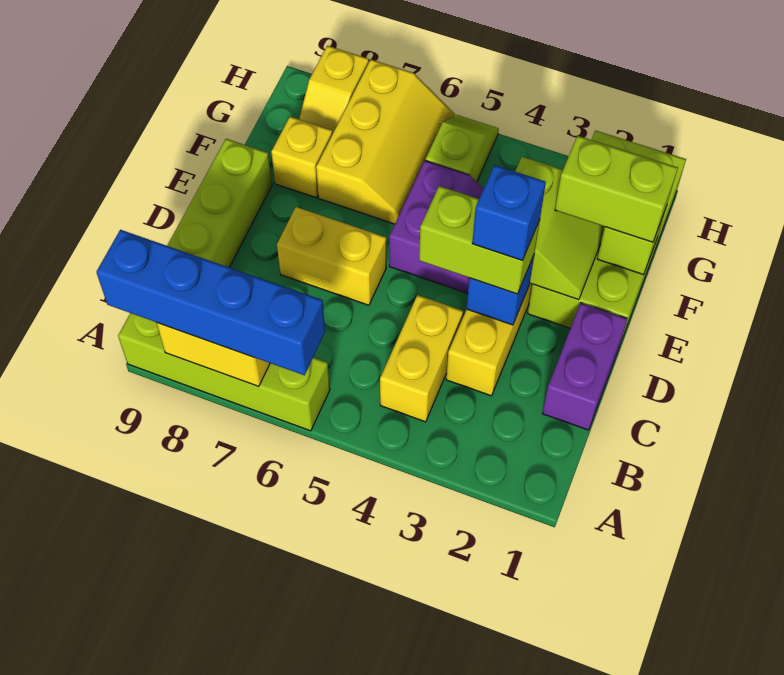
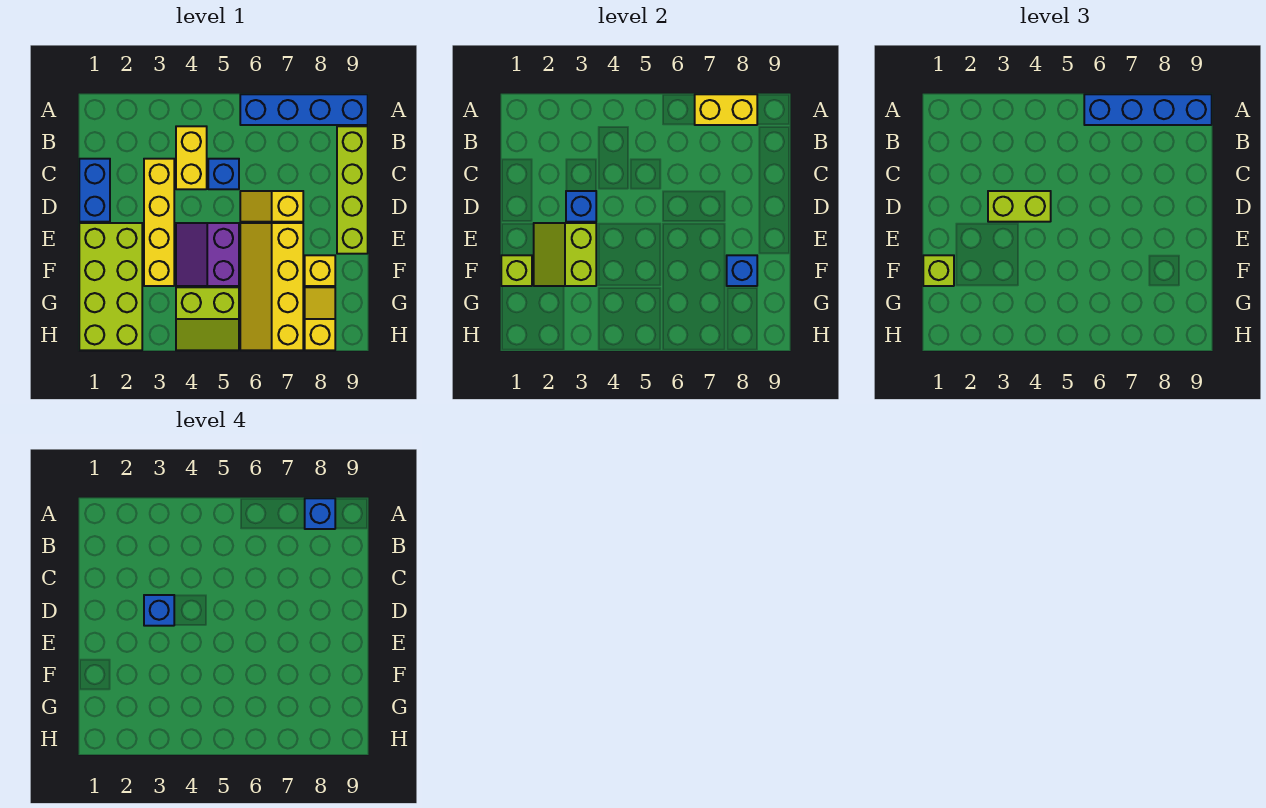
lime 1x4 brick [118,313,330,431] -> blue 1x4 brick [240,94,368,125]
none -> blue 1x1 brick [305,498,335,529]
purple 1x2 brick [542,303,627,430] -> blue 1x2 brick [79,159,110,222]
none -> blue 1x1 brick [208,159,239,189]
yellow 1x2 brick [277,207,386,305] -> yellow 1x2 slope [240,191,303,222]
lime 1x2 brick [555,136,678,242] -> lime 1x1 brick [923,255,954,286]
yellow 2x3 slope [316,60,455,224] -> yellow 2x4 slope [240,223,303,350]
none -> blue 1x1 brick [727,255,757,286]
lime 1x2 slope [425,115,499,182] -> lime 2x2 slope [176,287,239,350]

